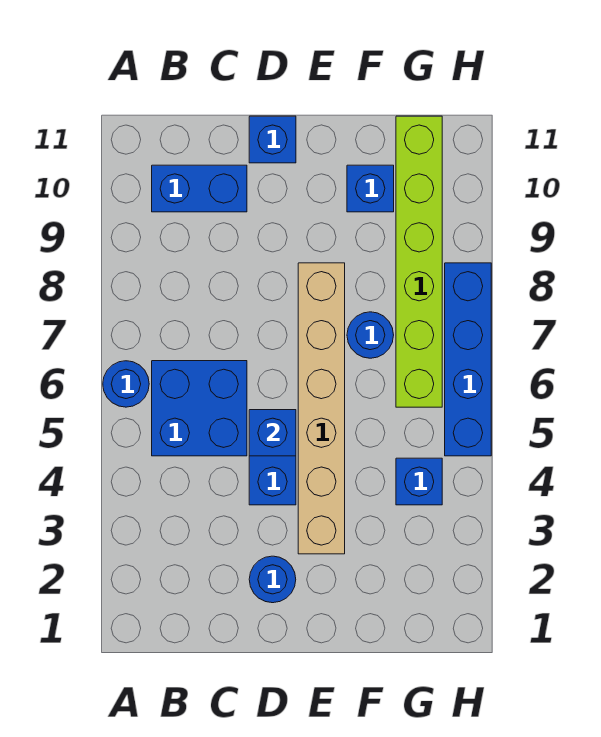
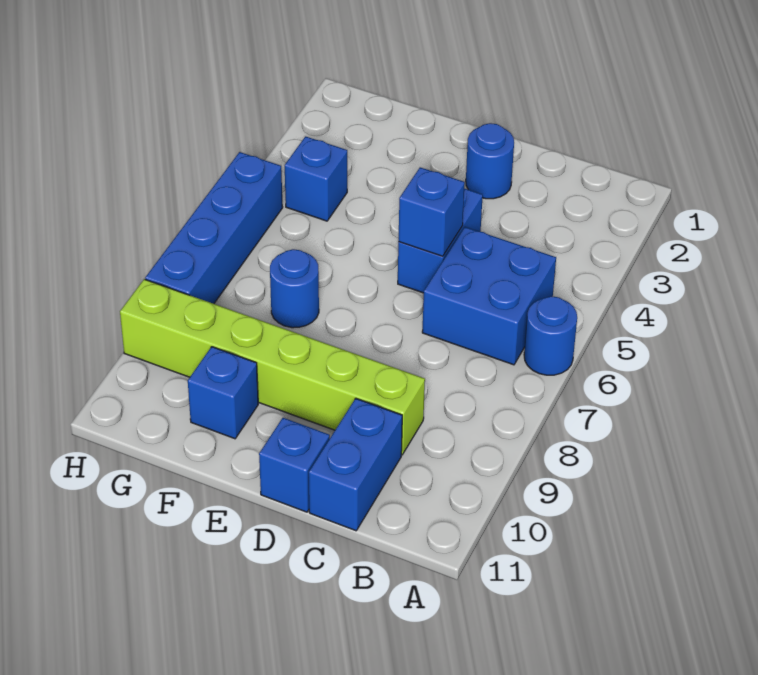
blue 1x2 brick [152,165,247,212] -> blue 1x2 brick turned to [309,399,402,531]
tan 1x6 brick [298,263,345,554] -> none
lime 1x6 brick [396,116,442,407] -> lime 1x6 brick turned to [120,279,425,455]

